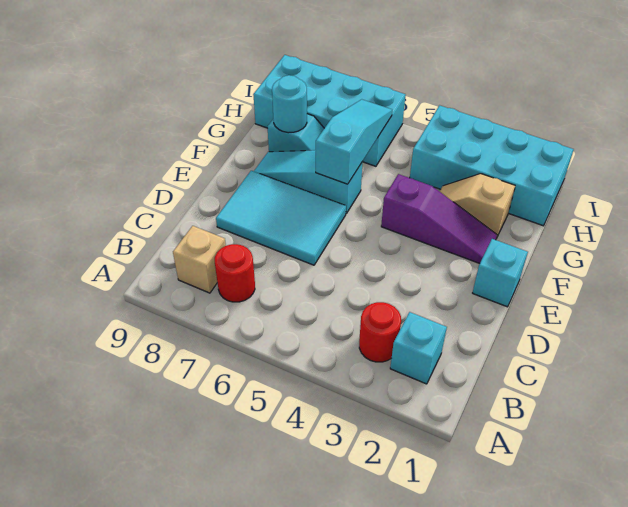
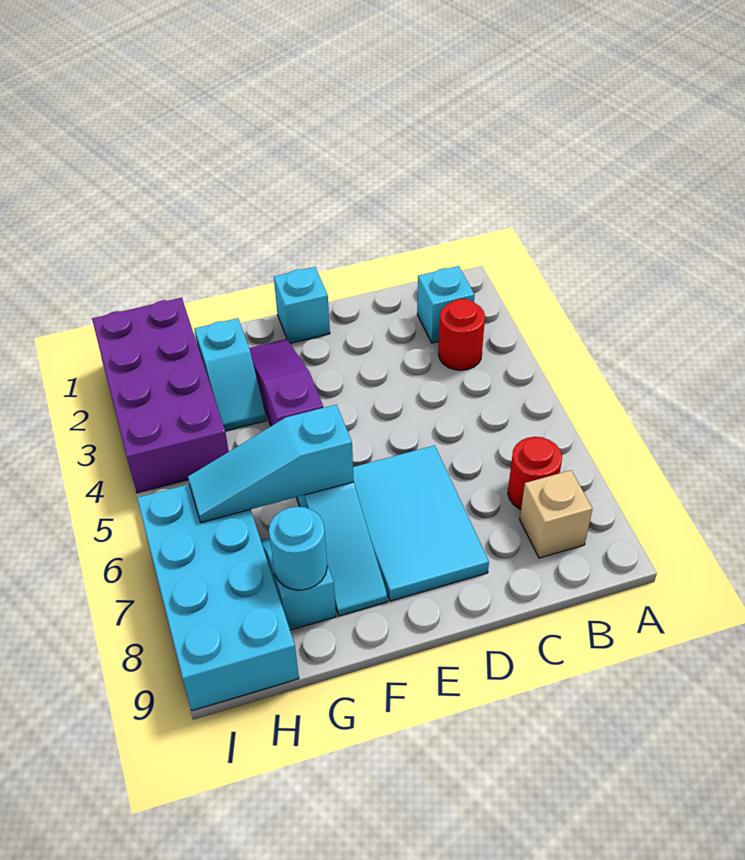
tan 1x2 slope [440,174,515,237] -> cyan 1x2 slope [195,318,266,431]
cyan 2x4 brick [410,105,574,226] -> purple 2x4 brick [92,298,229,493]

